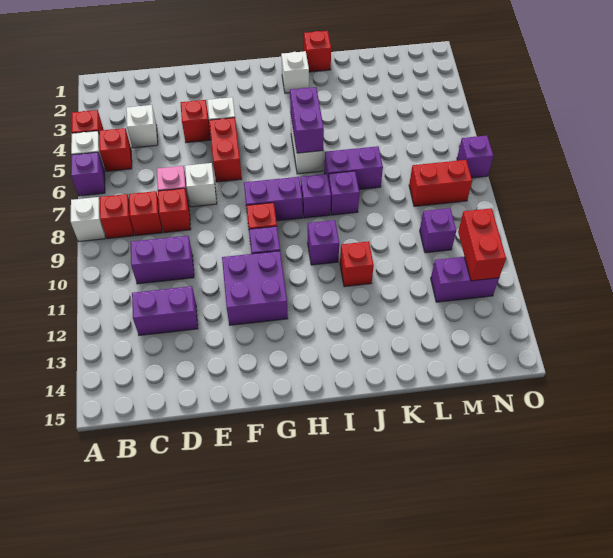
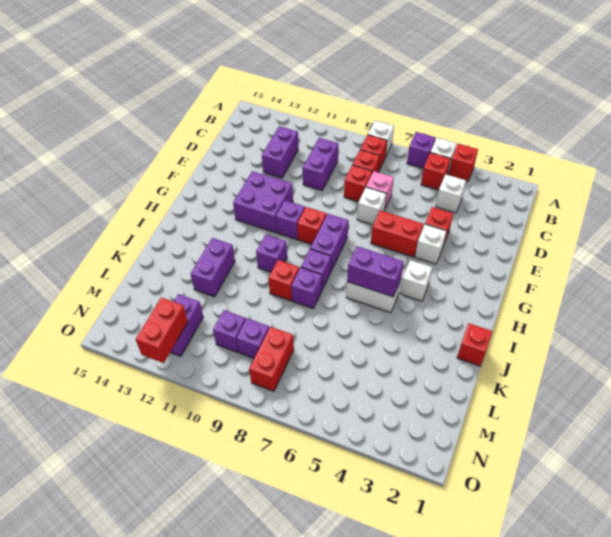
white 1x1 brick [281,51,309,93] -> white 1x1 brick moved to [400,260,432,301]
purple 1x2 brick [324,146,383,190] -> purple 1x2 brick moved to [191,238,235,297]
red 1x1 brick [340,241,374,287] -> red 1x1 brick moved to [268,260,299,301]
red 1x2 brick [458,208,506,281] -> red 1x2 brick turned to [136,297,188,363]
purple 1x1 brick [457,136,493,178] -> purple 1x1 brick moved to [236,318,269,358]

